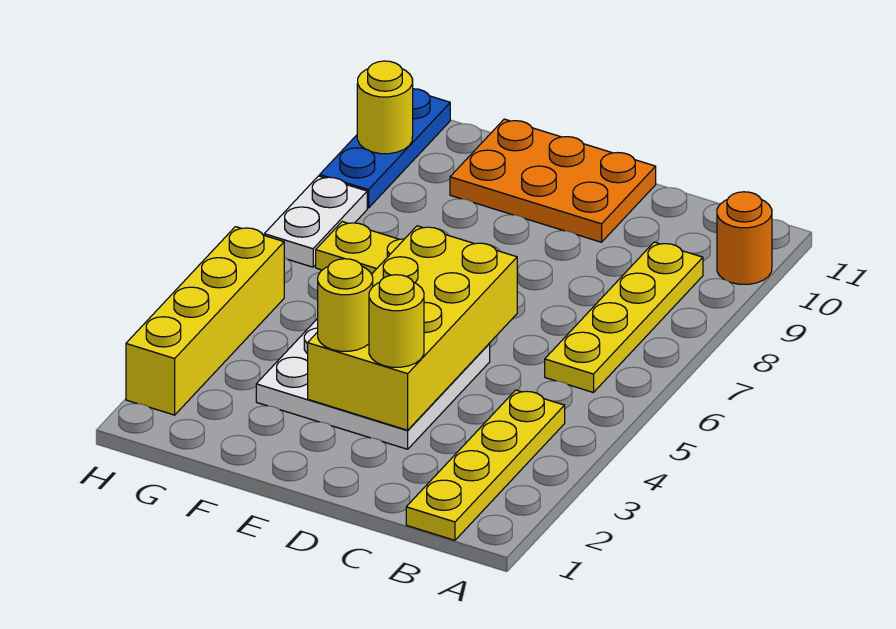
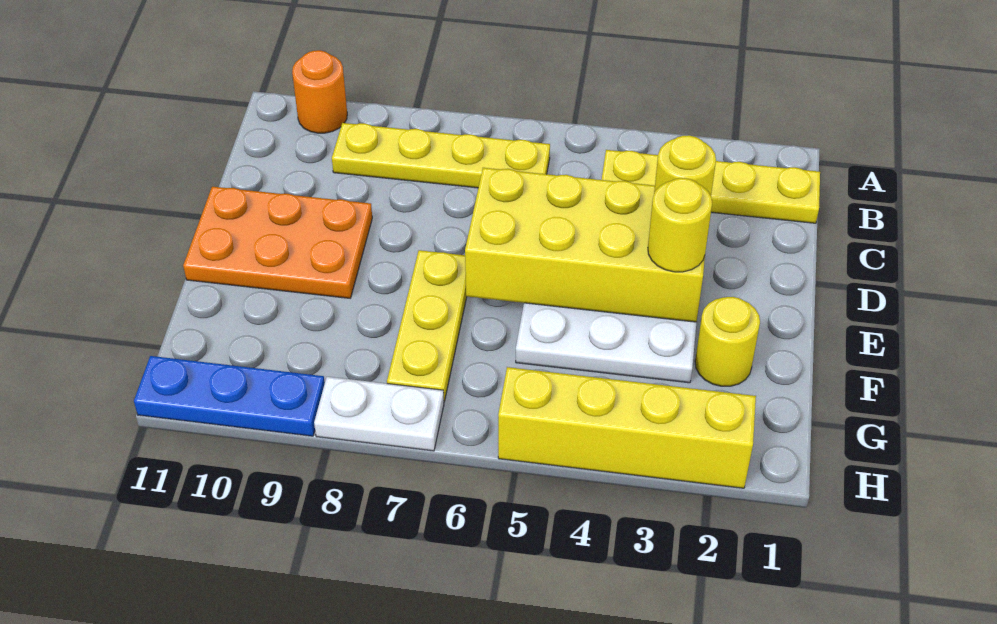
orange 2x3 plate [450,119,656,242] -> orange 2x3 plate turned to [183,187,372,298]
yellow 1x1 round brick [357,61,413,154] -> yellow 1x1 round brick moved to [695,297,760,386]

